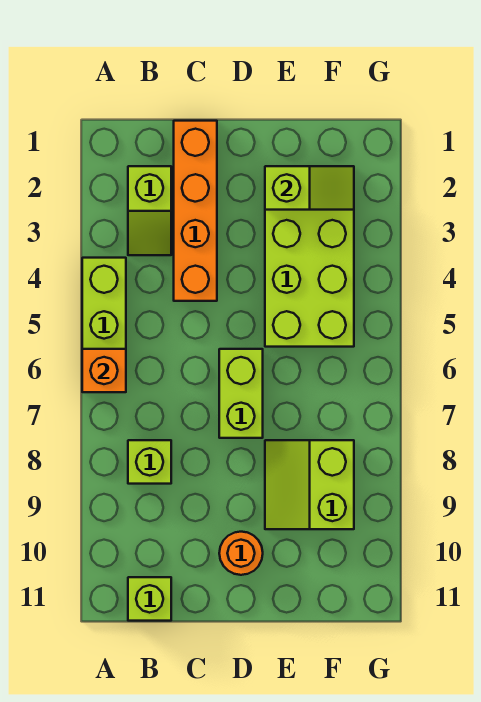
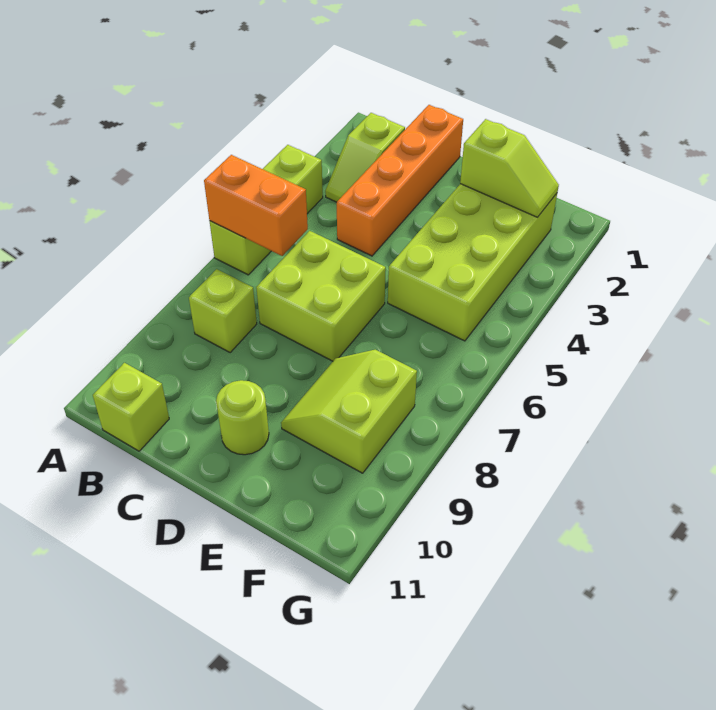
orange 1x1 brick [82,349,126,392] -> orange 1x2 brick [204,155,308,256]
lime 1x2 brick [219,349,263,438] -> lime 2x2 brick [256,231,386,361]
orange 1x1 round brick [219,532,263,575] -> lime 1x1 round brick [216,380,269,455]

